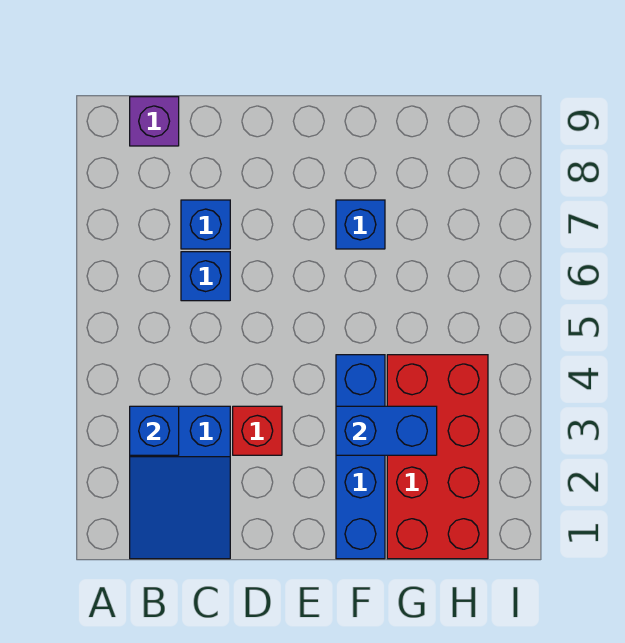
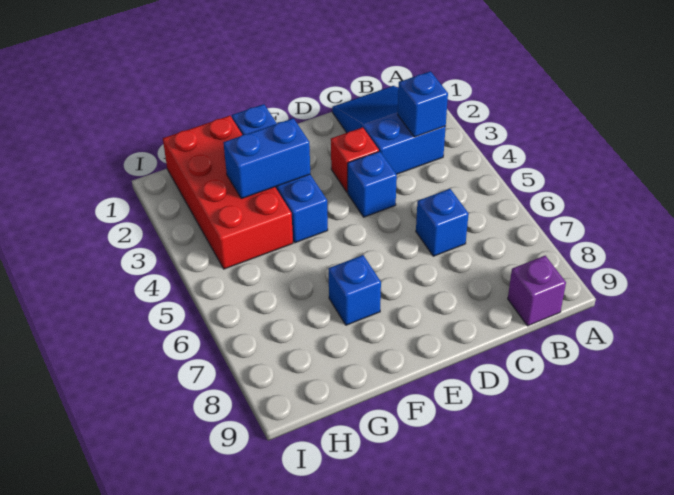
blue 1x1 brick [181,200,230,249] -> blue 1x1 brick moved to [348,151,397,217]

